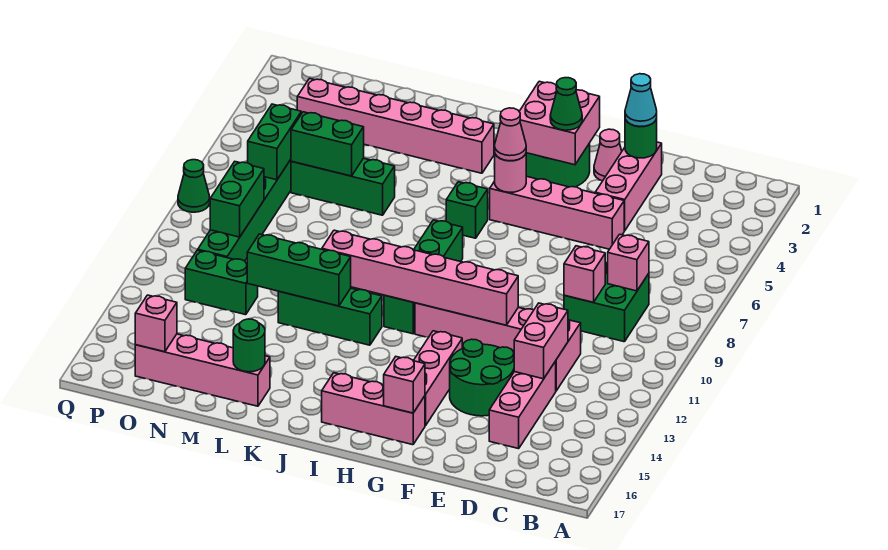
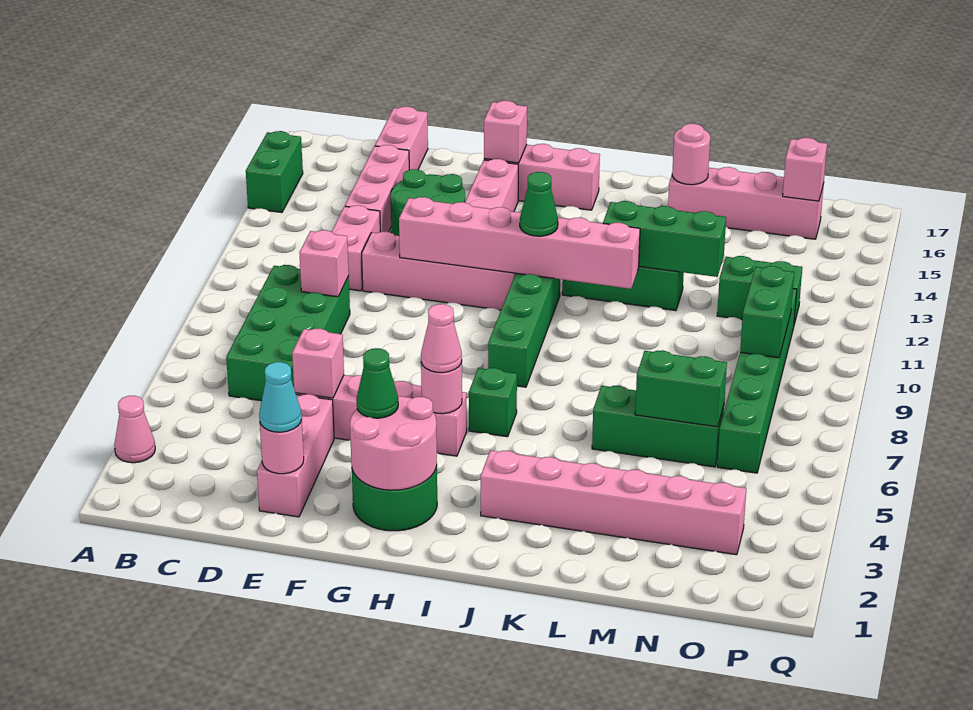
green 2x2 brick [564,262,649,342] -> green 2x4 brick [226,265,350,401]
pink 1x1 brick [608,234,649,291] -> pink 1x1 brick moved to [292,329,344,398]
pink 1x2 brick [514,303,568,379] -> pink 1x2 brick moved to [375,107,428,170]
green 1x1 round brick [625,119,657,158] -> pink 1x1 round brick [260,420,304,474]
pink 1x1 cone [594,129,622,181] -> pink 1x1 cone moved to [114,396,155,463]
pink 2x2 brick [519,81,600,165] -> pink 2x2 round brick [350,396,437,490]
green 1x1 round brick [233,319,265,372] -> pink 1x1 round brick [672,124,710,185]
green 1x2 brick [248,104,301,180] -> green 1x2 brick moved to [246,131,303,212]
green 1x1 cone [178,160,210,212] -> green 1x1 cone moved to [520,172,558,236]

